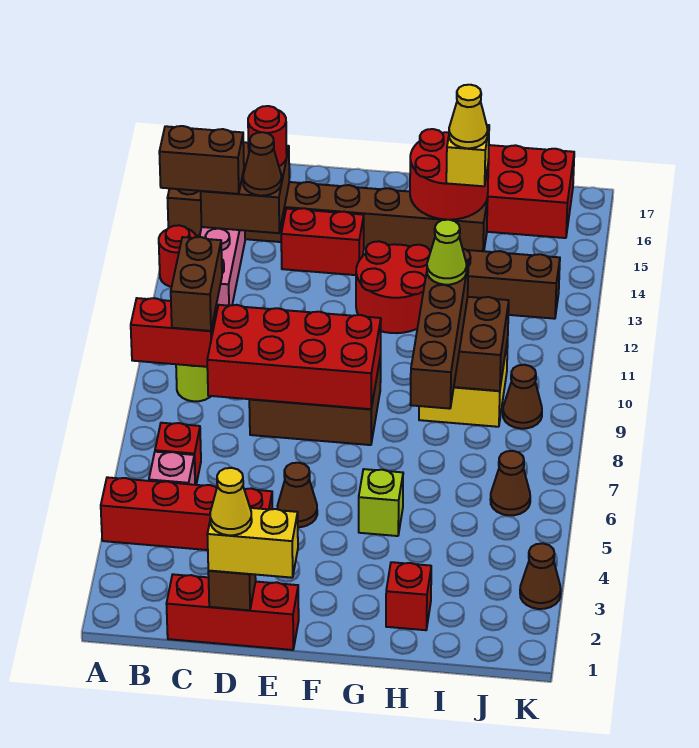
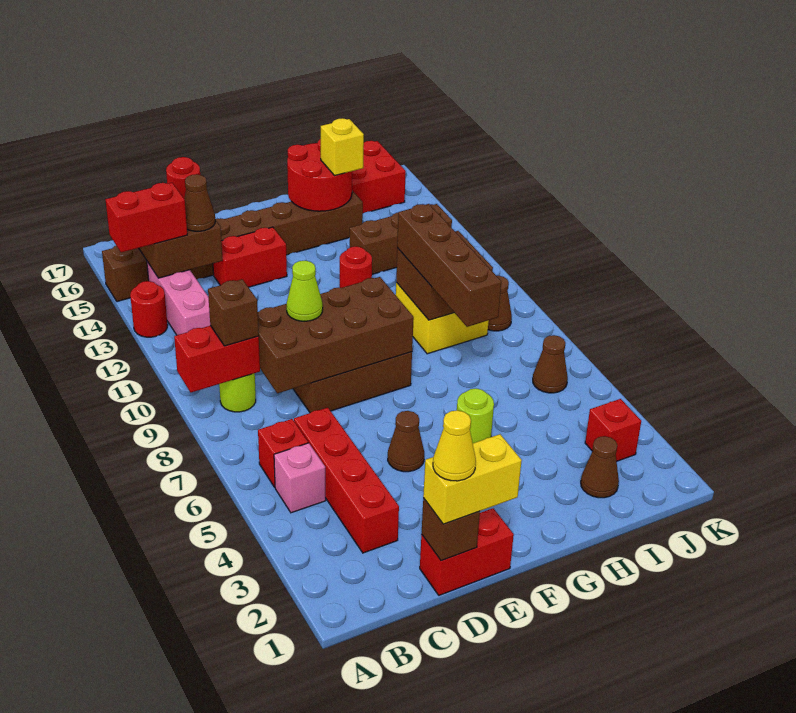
red 1x4 brick [101,477,272,550] -> red 1x4 brick turned to [294,408,399,553]
brown 1x2 brick [159,126,244,194] -> red 1x2 brick [105,183,187,252]
brown 1x2 brick [171,237,222,331] -> brown 1x1 brick [208,279,259,346]
red 1x3 brick [167,574,299,650] -> red 1x2 brick [420,508,514,595]
red 2x4 brick [207,305,381,409] -> brown 2x4 brick [258,277,414,393]
red 2x2 round brick [356,241,430,333] -> red 1x1 round brick [340,246,372,288]
lime 1x1 brick [359,469,403,536] -> lime 1x1 round brick [457,389,494,443]
red 1x1 brick [386,562,431,630] -> red 1x1 brick moved to [585,399,641,461]
lime 1x1 cone [427,220,466,285] -> lime 1x1 cone moved to [287,261,323,321]
yellow 1x1 cone [449,85,487,148] -> none
brown 1x1 cone [520,543,561,609] -> brown 1x1 cone moved to [581,436,619,498]

